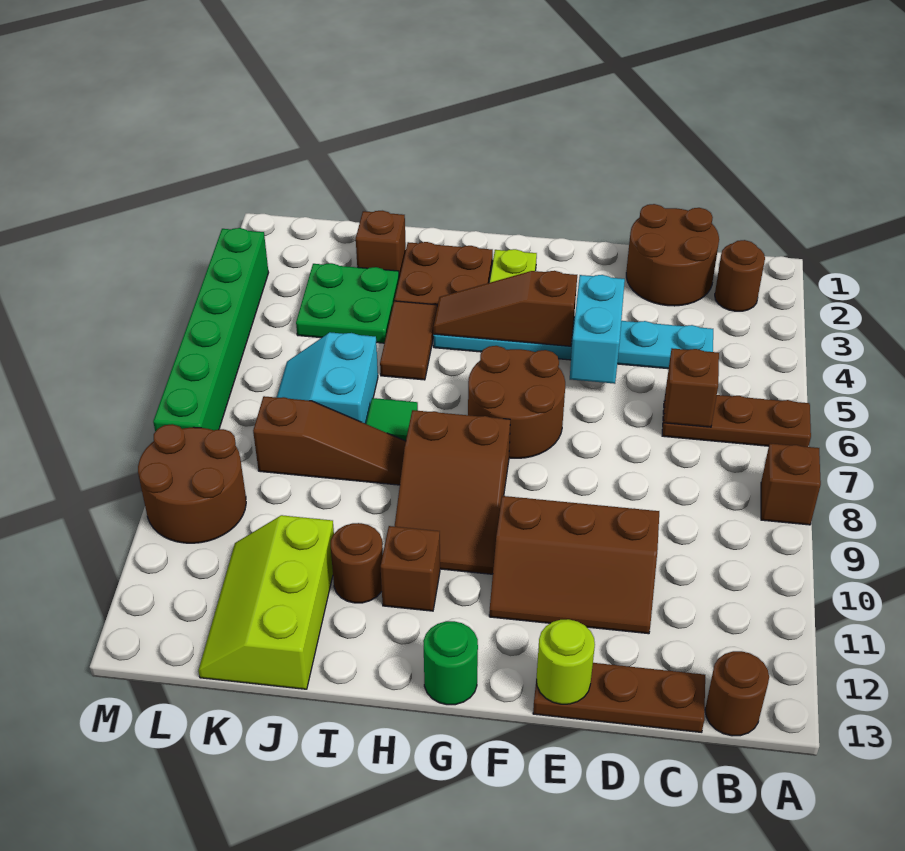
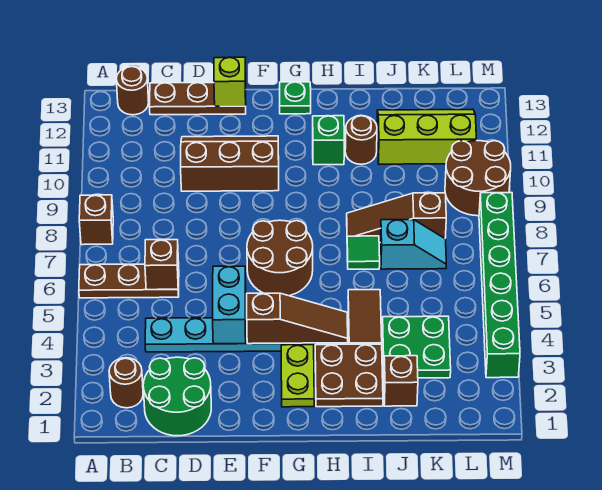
brown 2x2 round brick [626,204,719,306] -> green 2x2 round brick [143,357,211,436]
lime 1x1 round brick [536,619,595,704] -> lime 1x1 brick [214,57,246,106]
brown 2x3 slope [394,410,510,574] -> none
green 1x1 round brick [423,621,478,705] -> green 1x1 plate [280,82,311,114]
brown 1x1 brick [381,526,440,611] -> green 1x1 brick [313,116,344,165]
cyan 2x2 slope [277,332,378,424] -> cyan 1x2 slope [380,220,446,269]
lime 2x3 slope [198,515,334,689] -> lime 2x3 slope turned to [377,109,476,164]

